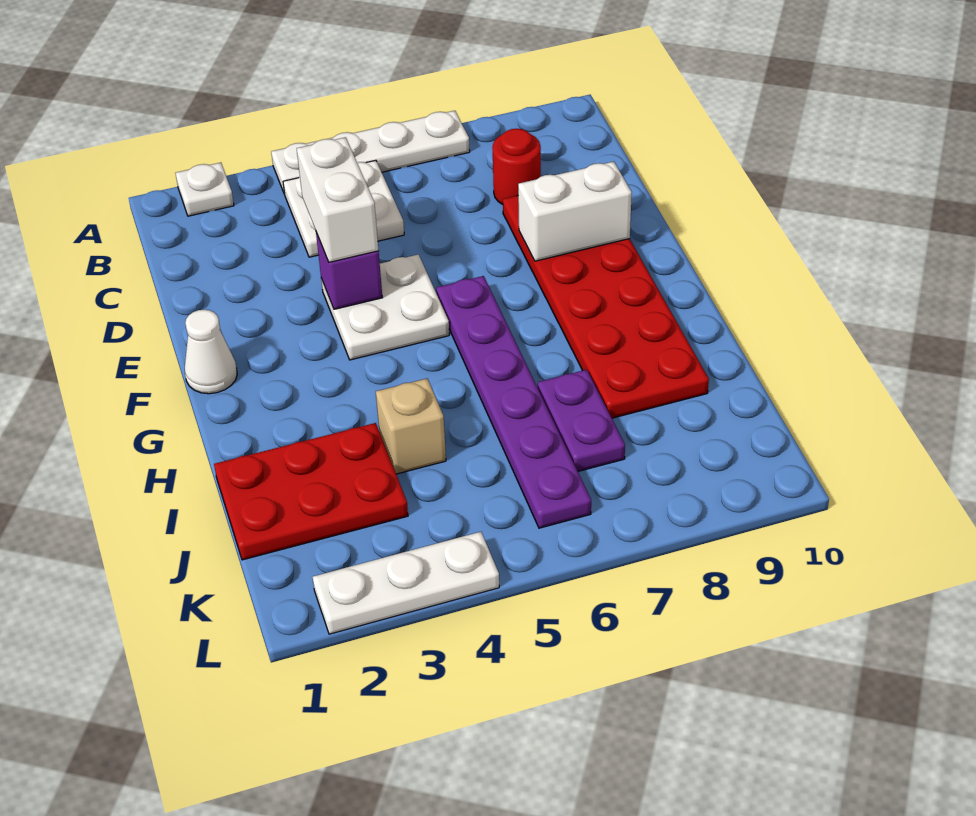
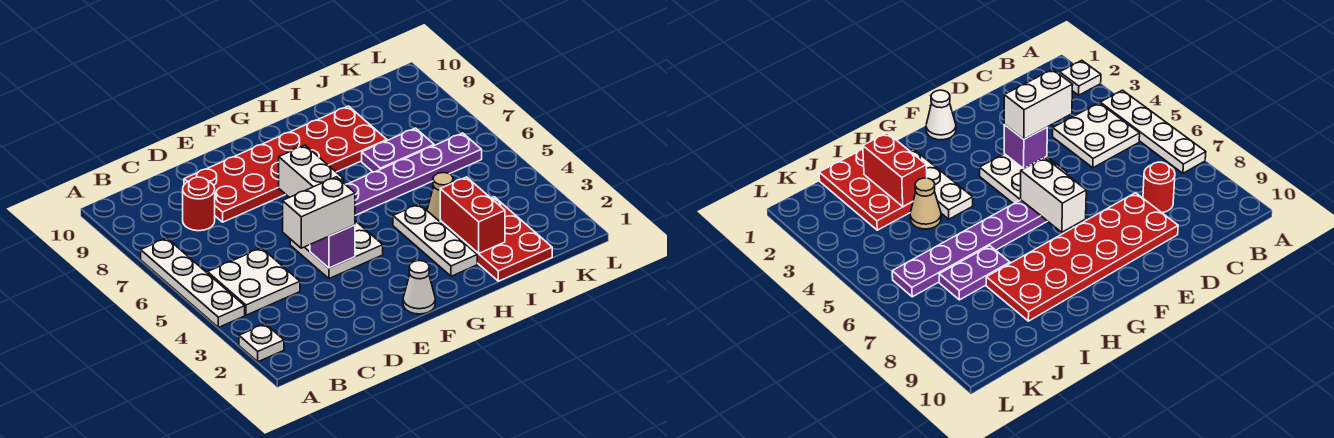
white 1x2 brick [518,162,632,261] -> white 1x2 brick moved to [279,145,343,197]
none -> red 1x2 brick [440,177,505,253]
tan 1x1 brick [376,379,446,474] -> tan 1x1 cone [427,173,453,222]
white 1x3 plate [313,532,499,634] -> white 1x3 plate moved to [393,204,477,276]

